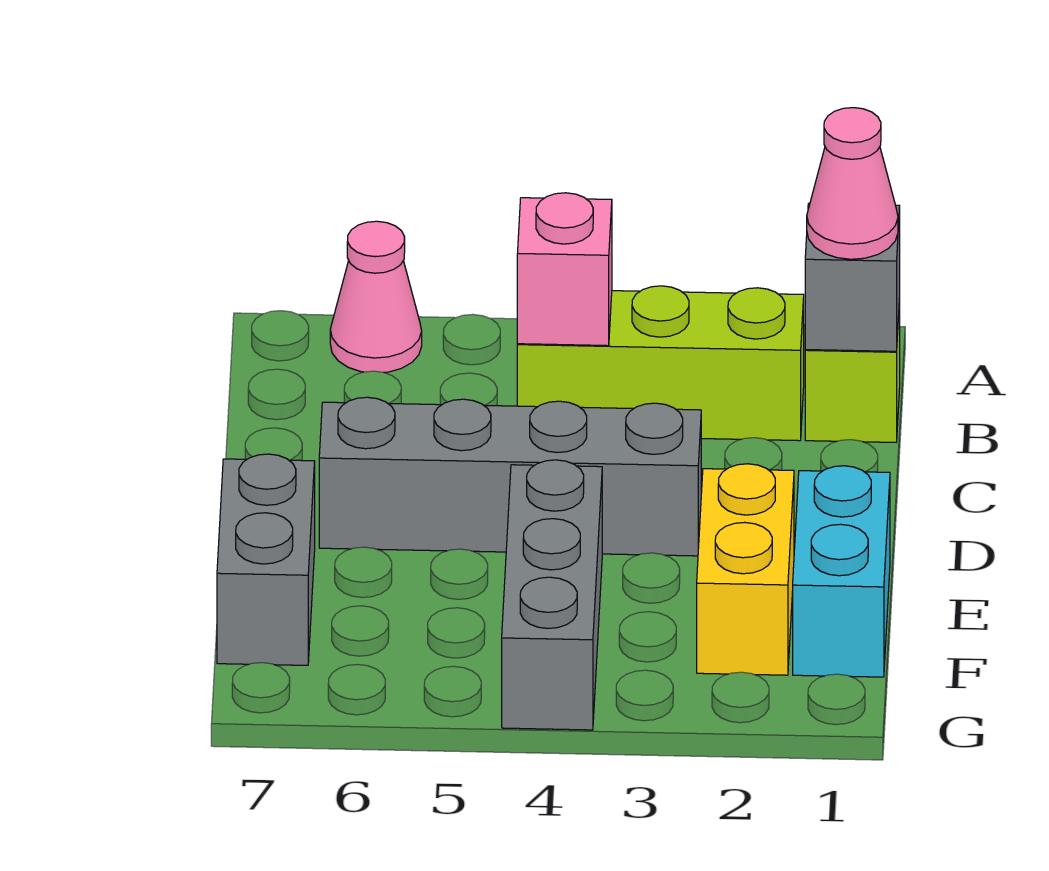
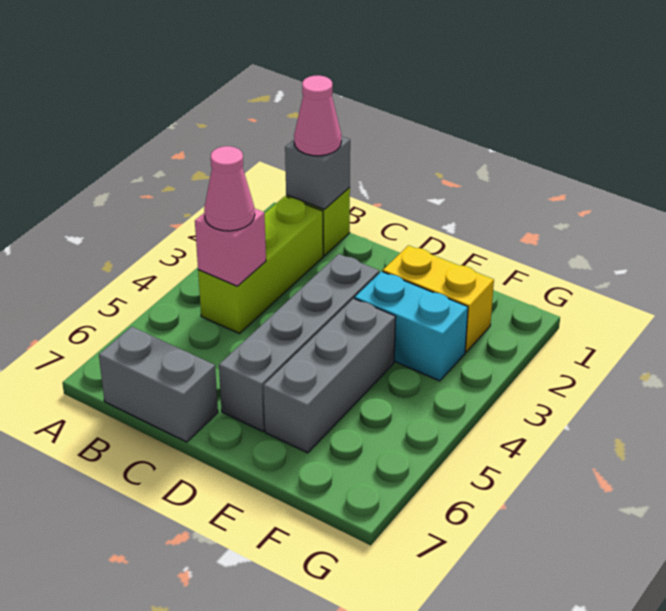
pink 1x1 cone [330,221,422,372] -> pink 1x1 cone moved to [204,146,255,231]
cyan 1x2 brick [793,466,890,677] -> cyan 1x2 brick moved to [355,271,468,381]
grey 1x3 brick [502,460,602,730] -> grey 1x3 brick turned to [263,299,396,453]
grey 1x2 brick [217,454,315,665] -> grey 1x2 brick moved to [99,327,218,442]

